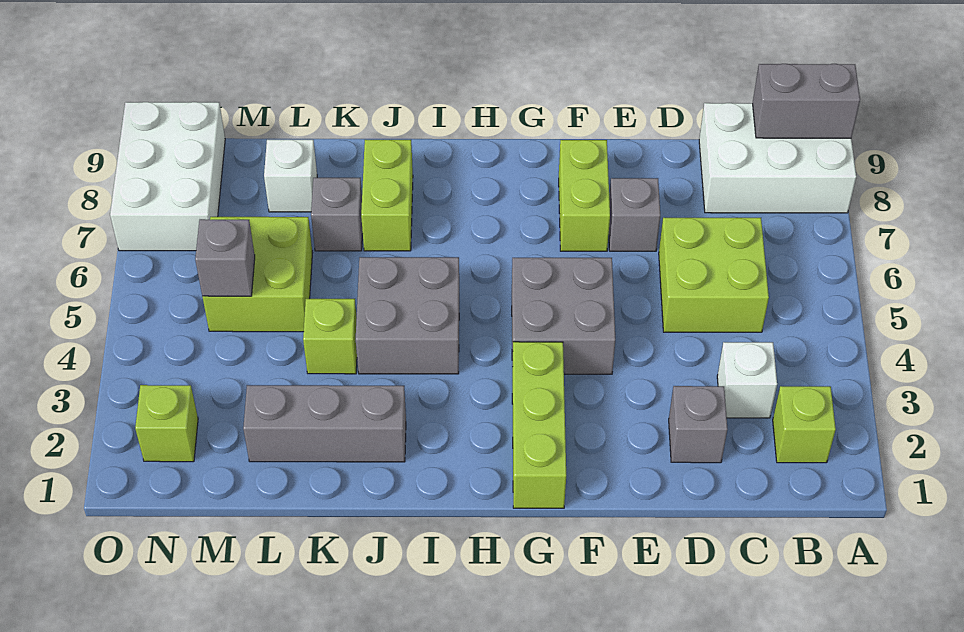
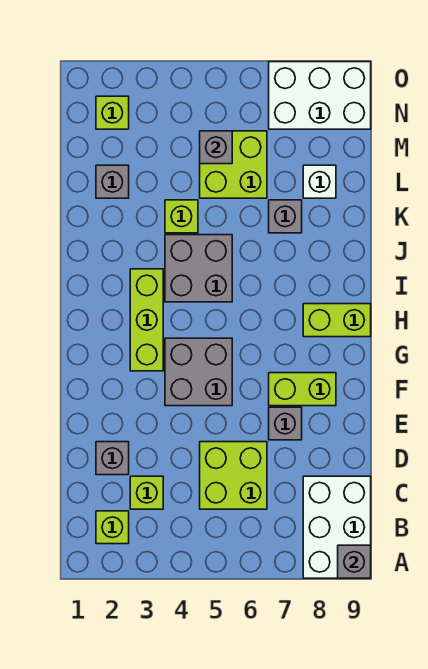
grey 1x2 brick [753,64,860,138] -> grey 1x1 brick [338,545,371,578]
white 1x1 brick [717,342,777,418] -> lime 1x1 brick [130,476,163,509]
lime 1x3 brick [512,342,566,508] -> lime 1x3 brick turned to [130,269,163,371]
grey 1x3 brick [243,385,406,462] -> grey 1x1 brick [96,165,129,198]
lime 1x2 brick [361,140,413,251] -> lime 1x2 brick moved to [303,304,371,337]

